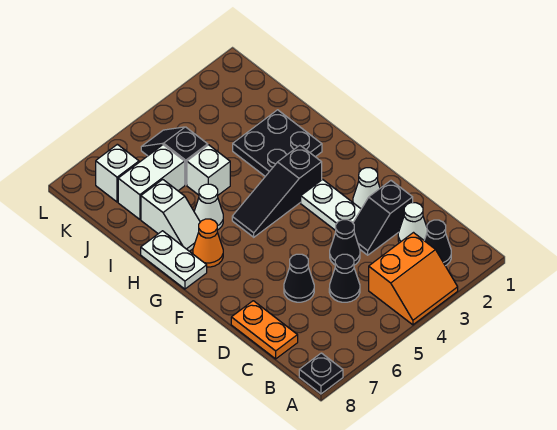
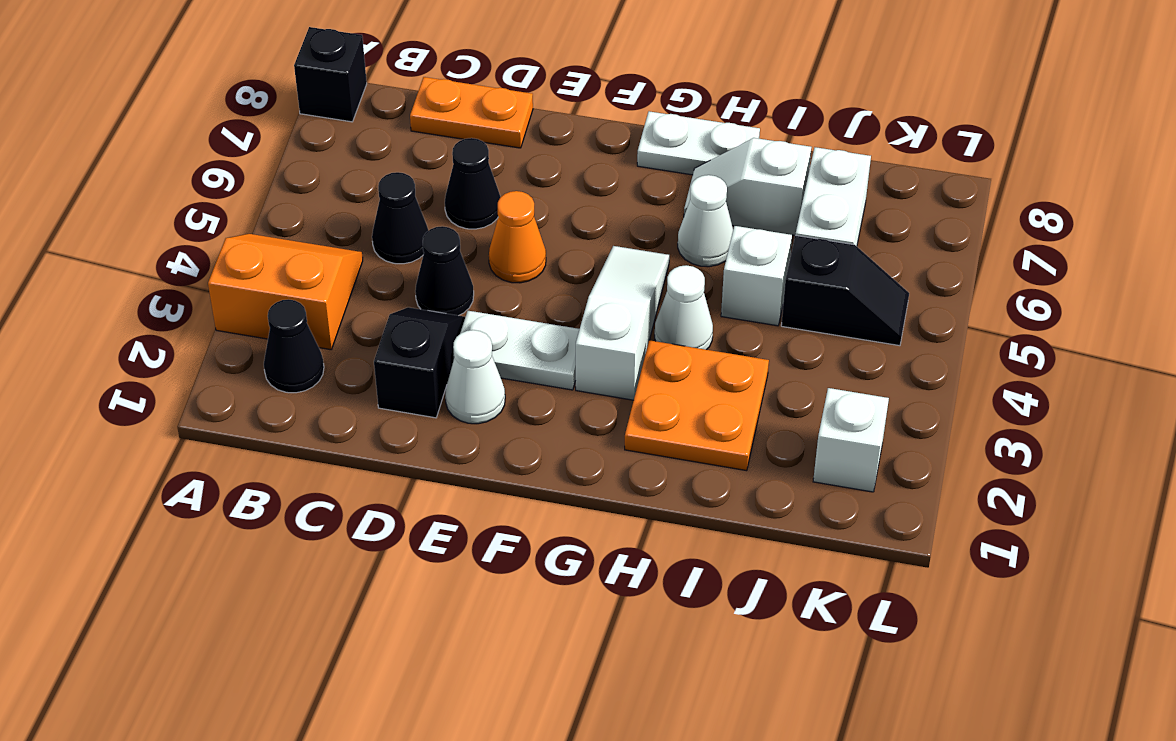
orange 2x2 slope [369,233,458,325] -> orange 2x2 slope turned to [208,234,363,350]
black 1x1 plate [299,353,343,394] -> black 1x1 brick [294,27,367,122]
white 1x1 cone [398,203,427,243] -> white 1x1 cone moved to [655,265,713,350]
black 1x3 slope [232,145,322,237] -> white 1x3 slope [576,246,669,400]
orange 1x1 cone [193,219,223,267] -> orange 1x1 cone moved to [489,191,546,283]
black 2x2 plate [233,110,322,176] -> orange 2x2 plate [625,340,769,471]
white 1x1 brick [96,144,139,202] -> white 1x1 brick moved to [813,388,889,492]

